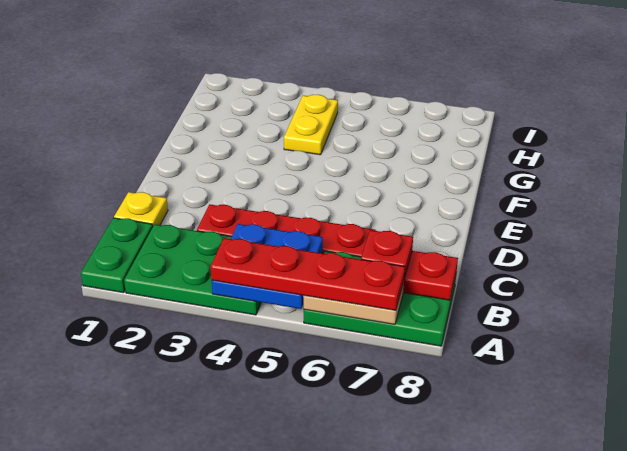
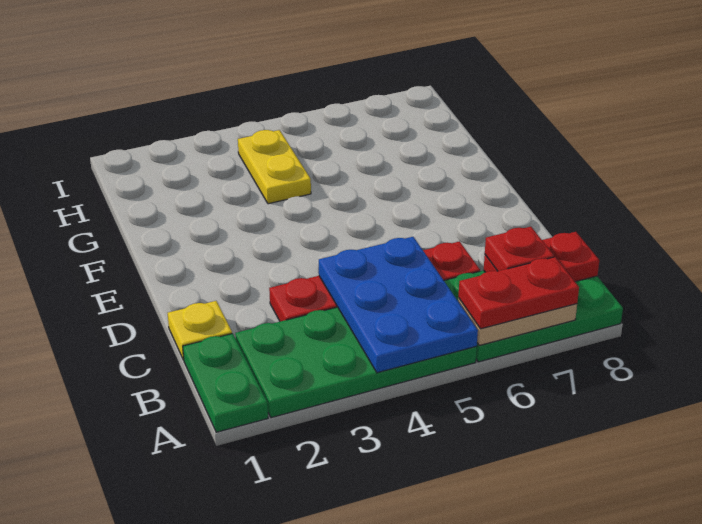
green 2x3 plate [124,224,261,315] -> green 2x4 plate [235,307,477,418]
blue 2x2 plate [212,224,323,309] -> blue 2x3 plate [319,237,478,373]
red 1x4 plate [211,238,405,310] -> red 1x2 plate [458,257,579,329]

